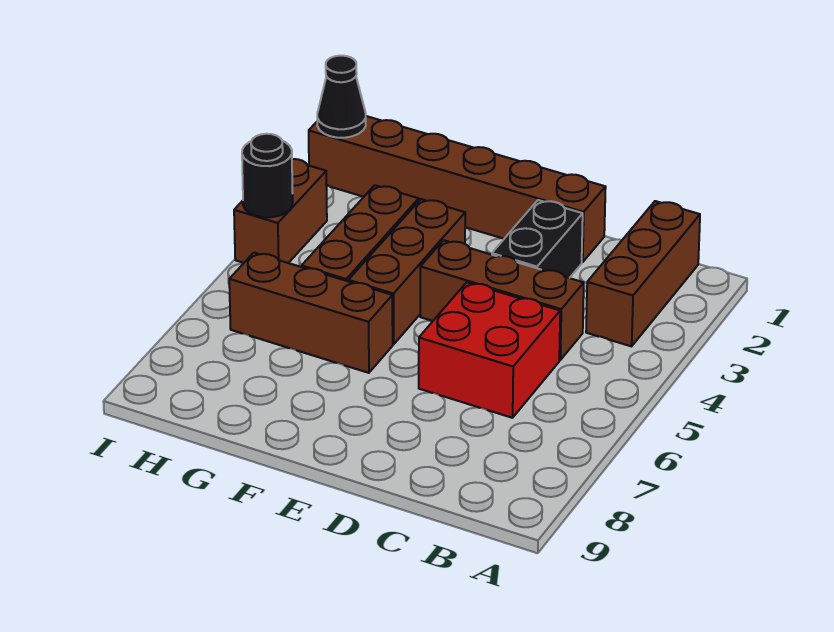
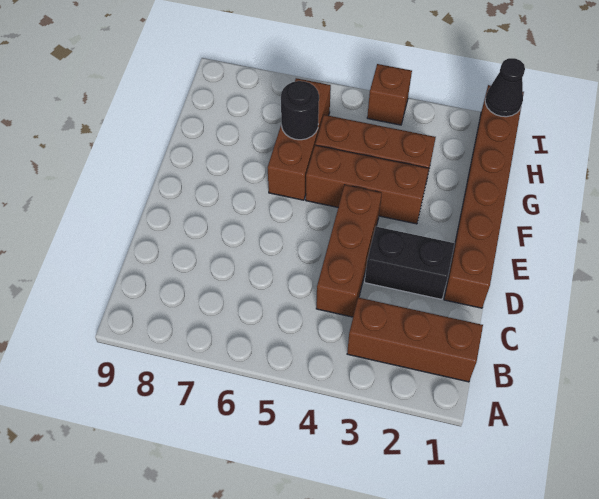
red 2x2 brick [419,282,560,418] -> none
brown 1x2 brick [234,159,327,263] -> brown 1x1 brick [367,64,412,125]
black 1x1 round brick [242,134,293,217] -> black 1x1 round brick moved to [281,81,319,140]

